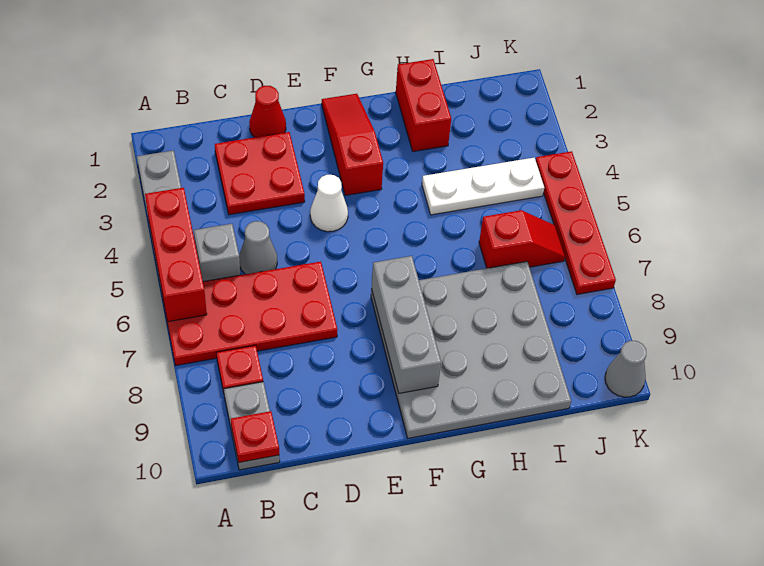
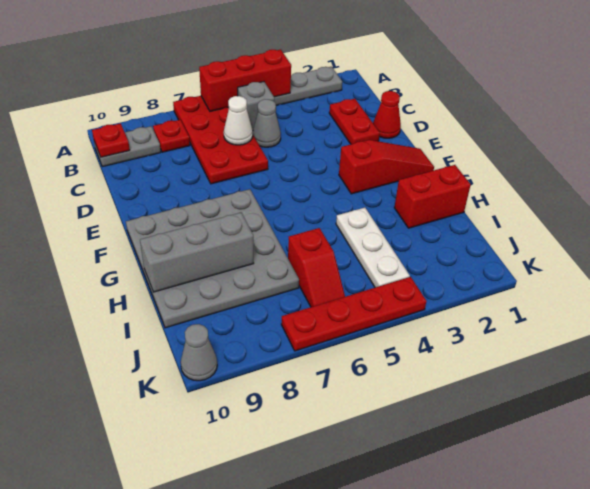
red 2x2 plate [215,132,305,215] -> red 1x2 plate [329,99,380,144]
white 1x1 cone [310,175,348,232] -> white 1x1 cone moved to [224,96,253,145]
grey 1x3 brick [372,256,441,393] -> grey 1x3 brick moved to [140,213,254,292]

